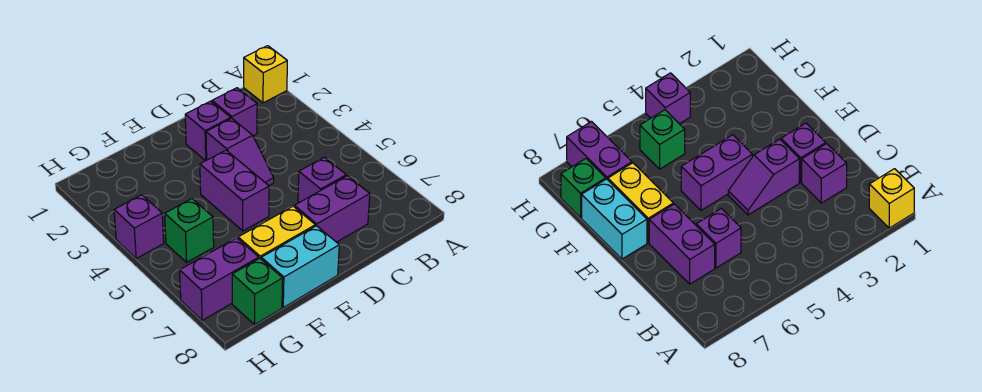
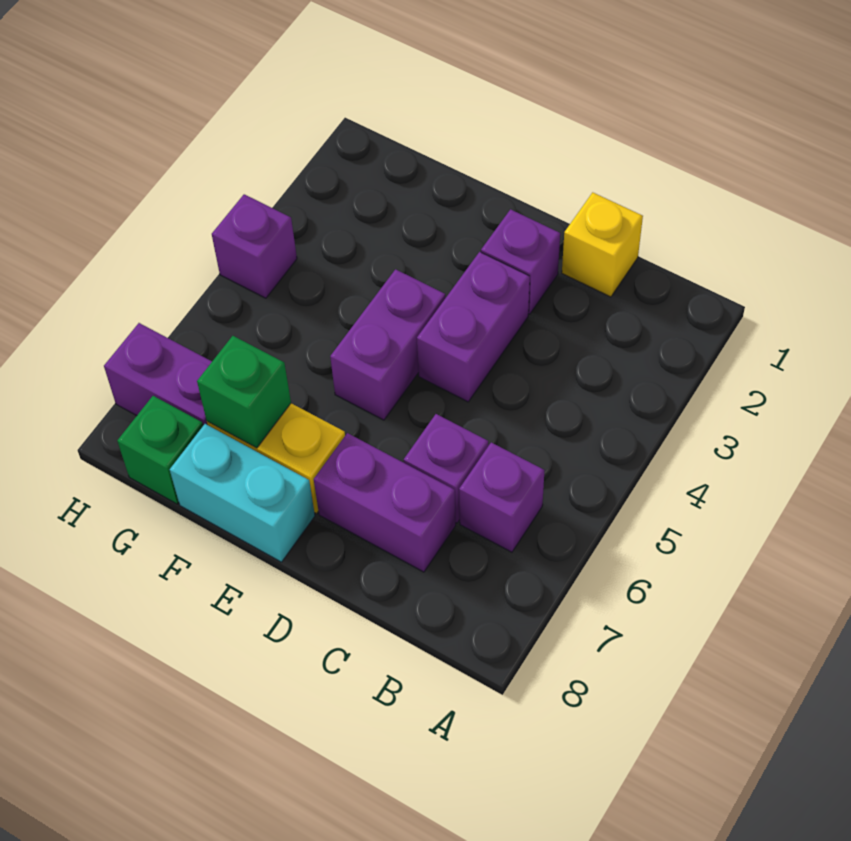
yellow 1x1 brick [244,46,287,103] -> yellow 1x1 brick moved to [562,192,643,297]
purple 1x1 brick [212,88,257,136] -> purple 1x1 brick moved to [459,443,544,552]
purple 1x2 slope [206,118,274,185] -> purple 1x2 brick [417,252,530,402]
green 1x1 brick [165,199,214,262] -> green 1x1 brick moved to [197,336,291,448]

